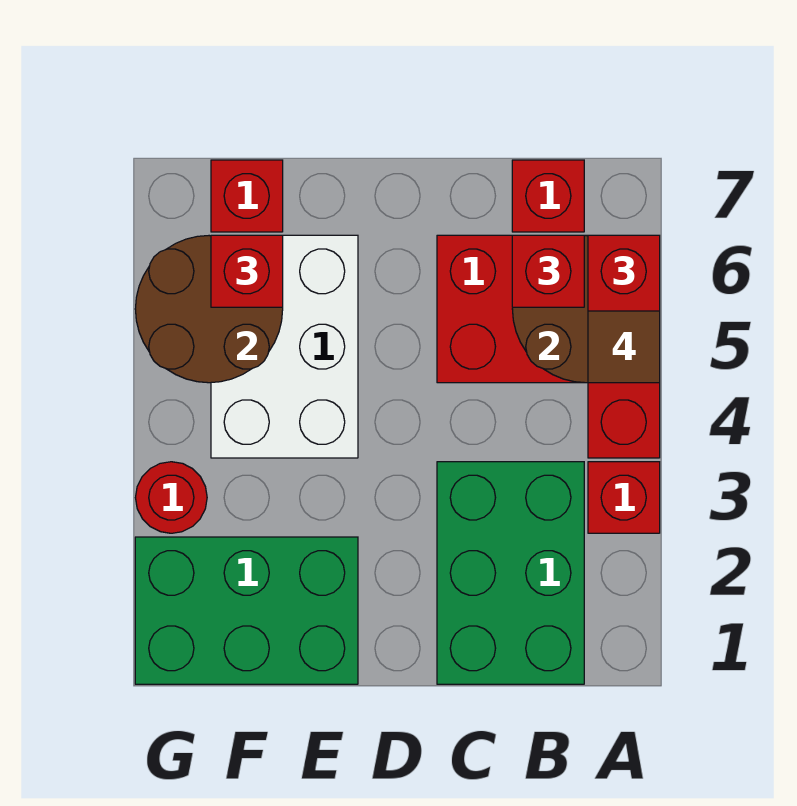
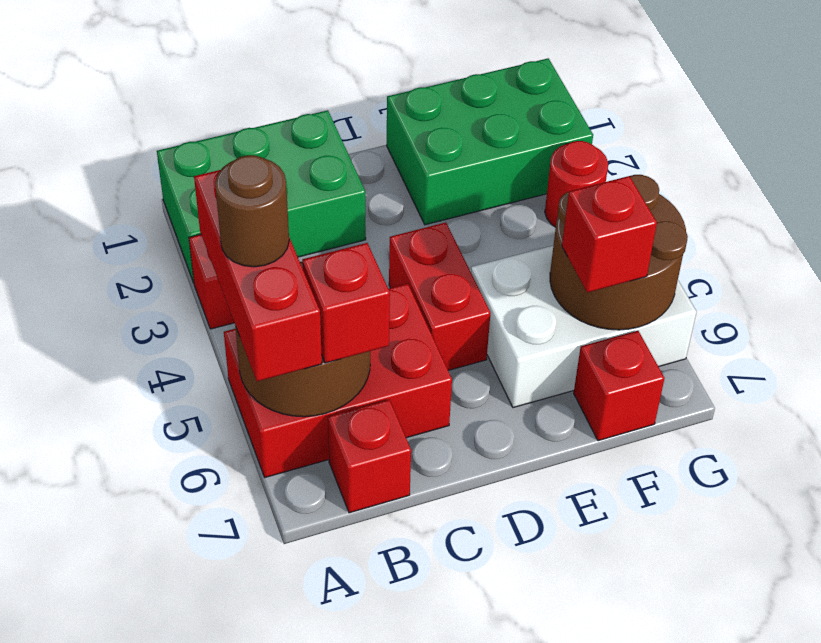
brown 1x1 tile [588,311,660,383] -> brown 1x1 round brick [215,155,289,267]
green 2x3 brick [437,462,584,684] -> green 2x3 brick turned to [157,110,366,283]
none -> red 1x2 brick [389,223,490,370]
white 2x3 brick [211,235,358,458] -> white 2x3 brick turned to [471,246,696,408]

